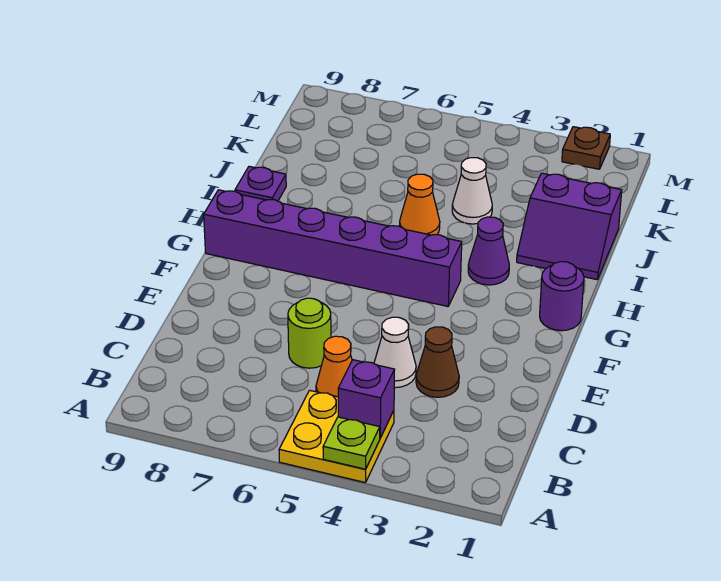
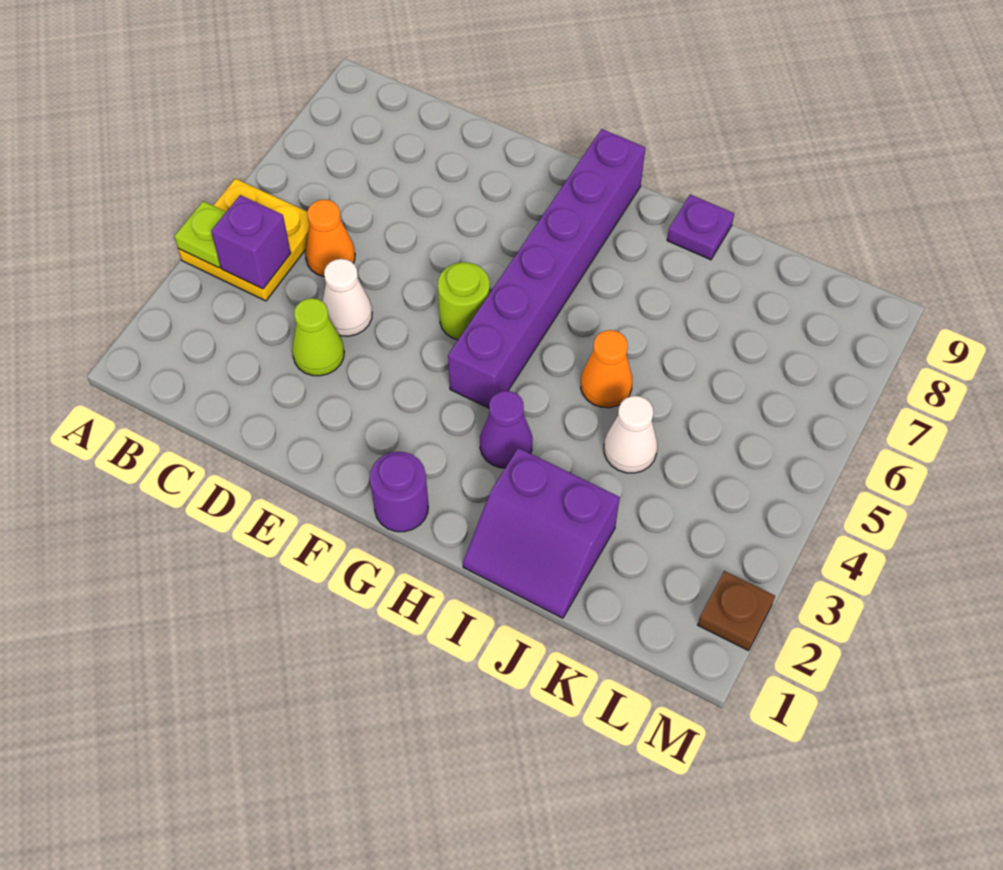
brown 1x1 cone [416,327,459,397] -> lime 1x1 cone [292,298,344,376]
lime 1x1 round brick [288,298,331,368] -> lime 1x1 round brick moved to [438,262,490,340]
purple 2x2 slope [517,173,622,280] -> purple 2x2 slope turned to [463,448,620,618]

